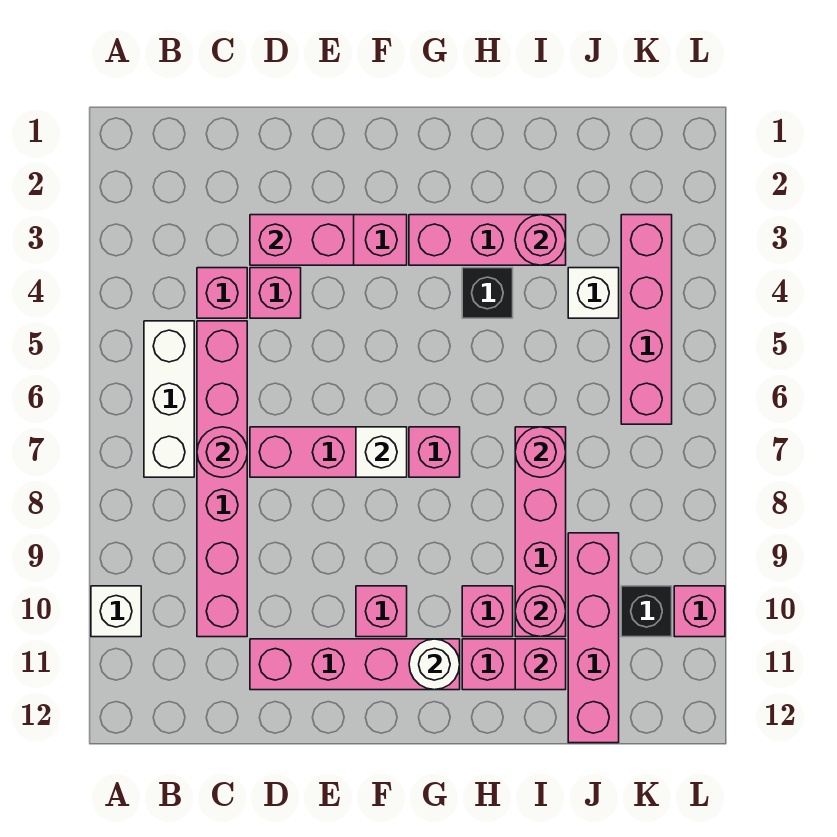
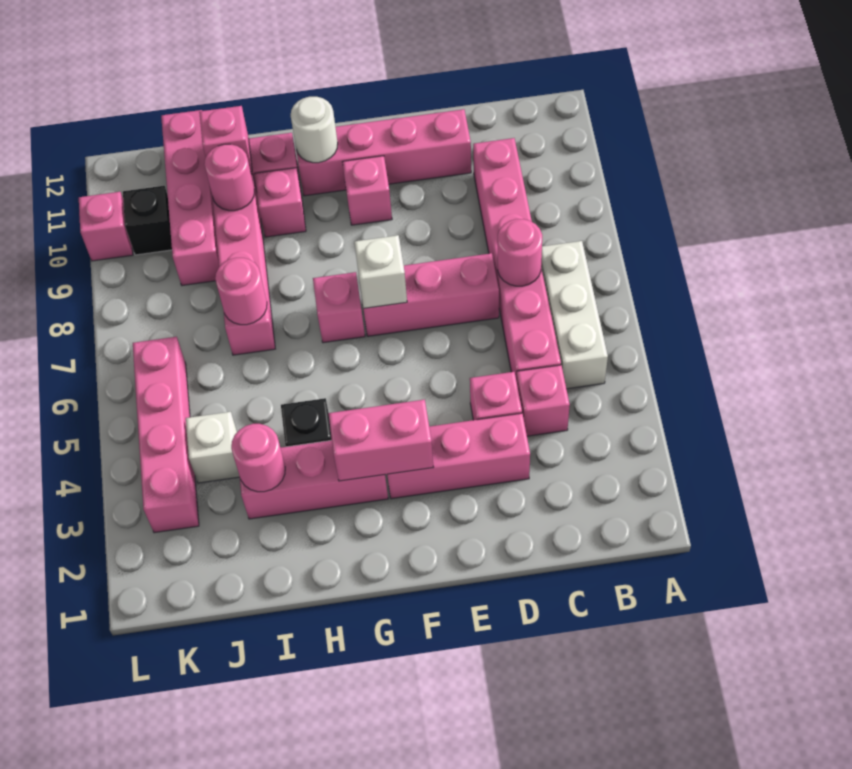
white 1x1 brick [91,586,141,637] -> none
pink 1x2 brick [250,215,354,265] -> pink 1x2 brick moved to [328,400,434,481]

